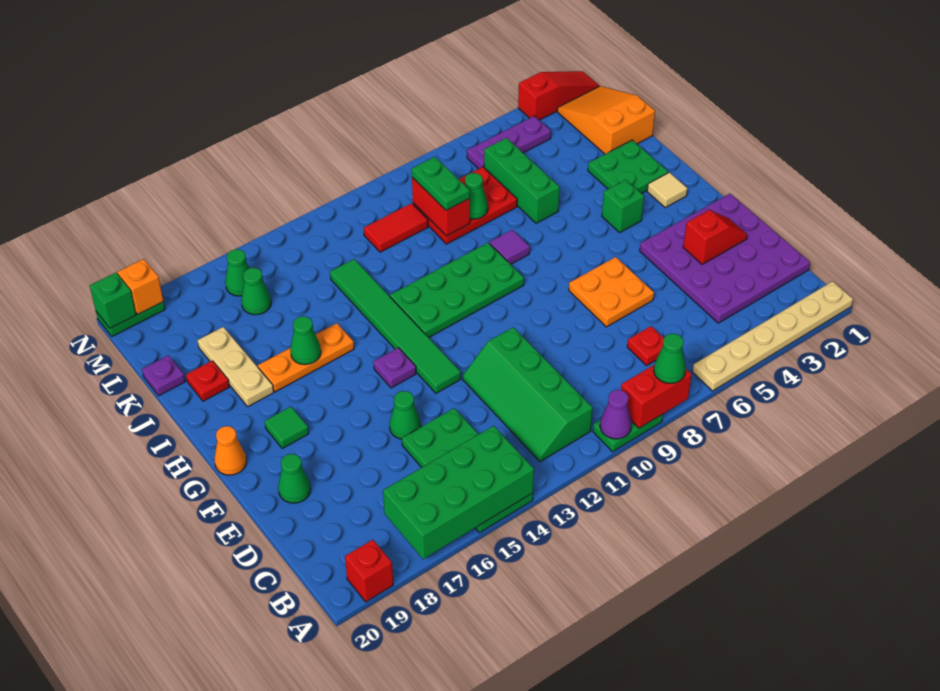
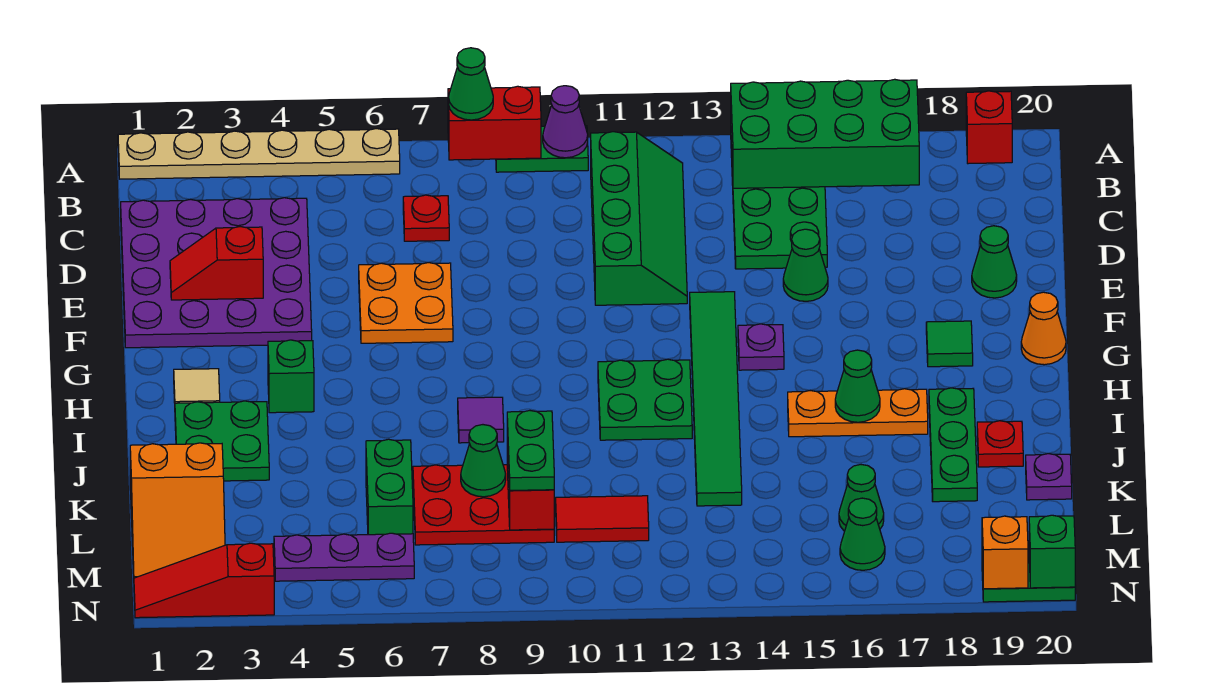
green 2x4 plate [390,243,524,338] -> green 2x2 plate [598,359,692,440]
tan 1x3 plate [198,327,274,406] -> green 1x3 plate [929,388,977,502]
green 1x3 brick [484,138,560,223] -> green 1x2 brick [366,439,413,535]

